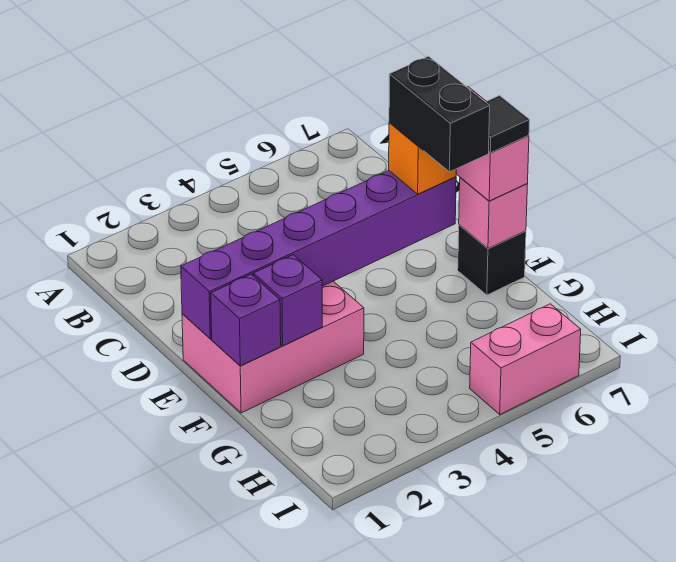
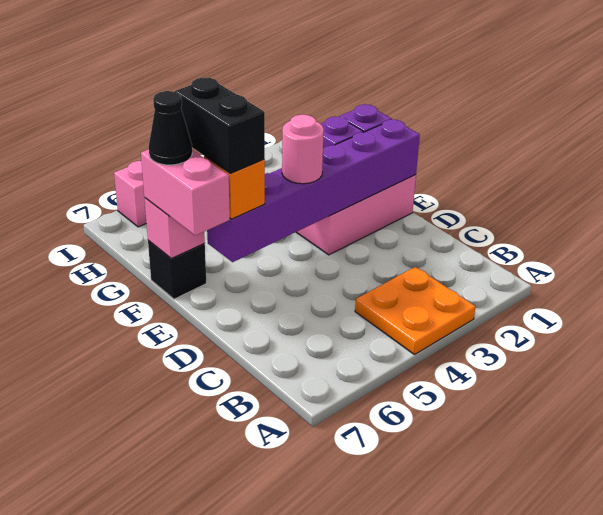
none -> orange 2x2 plate [355,267,475,355]
none -> pink 1x1 round brick [282,115,324,184]
black 1x1 tile [486,96,530,153] -> black 1x1 cone [149,91,192,165]

